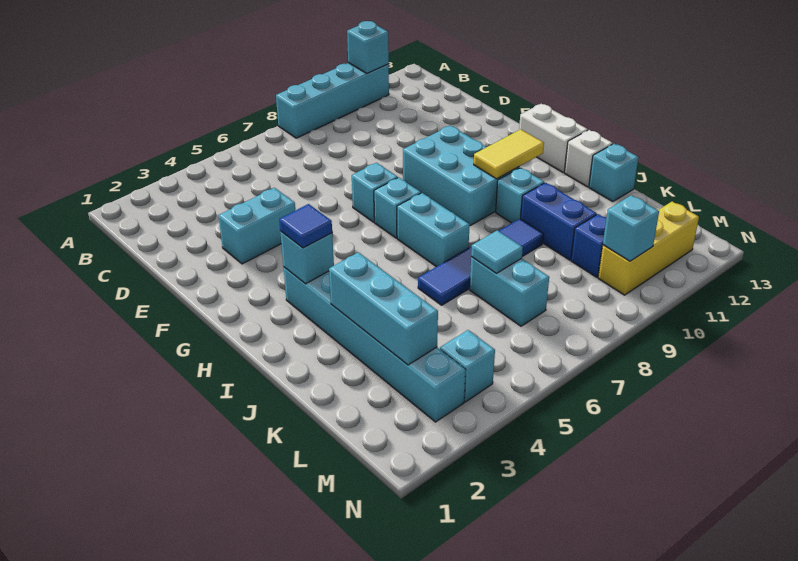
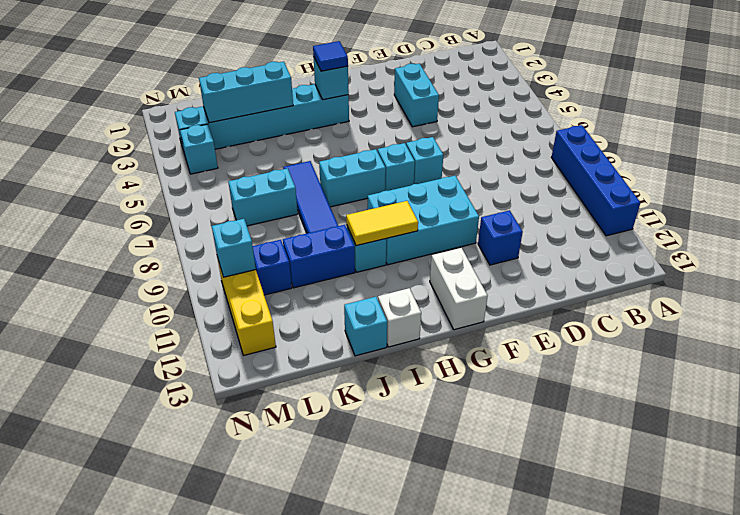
cyan 1x4 brick [276,63,389,138] -> blue 1x4 brick [551,125,640,236]
cyan 1x1 brick [347,21,389,73] -> none
none -> blue 1x1 brick [478,210,523,265]
white 1x2 brick [519,104,588,173] -> white 1x2 brick turned to [430,248,488,330]
yellow 1x2 tile [474,129,544,179] -> yellow 1x2 tile turned to [346,201,418,246]
cyan 1x1 tile [471,230,523,273] -> none

